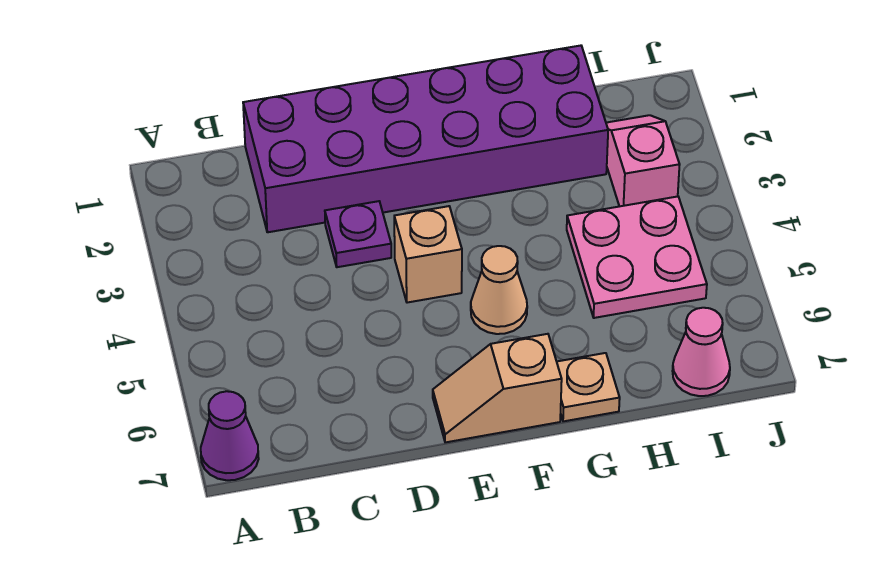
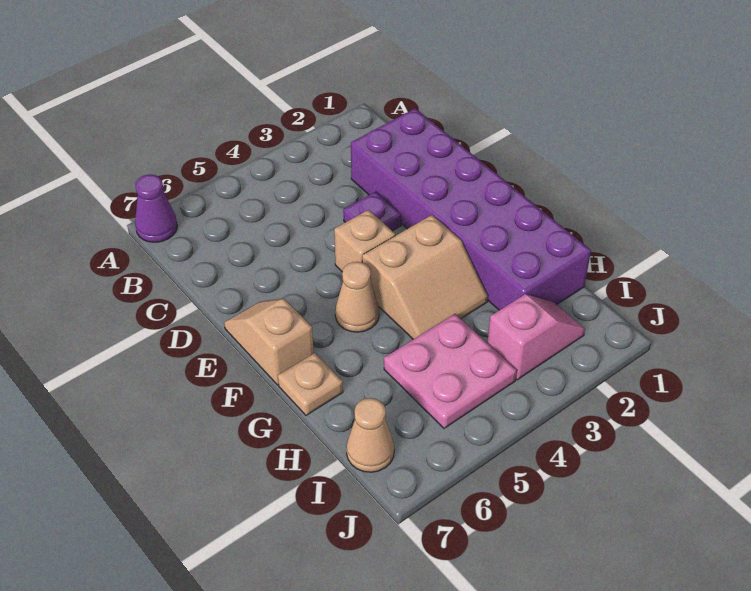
none -> tan 2x2 slope [362,215,488,339]
pink 1x1 cone [673,308,730,396] -> tan 1x1 cone [346,398,394,472]

